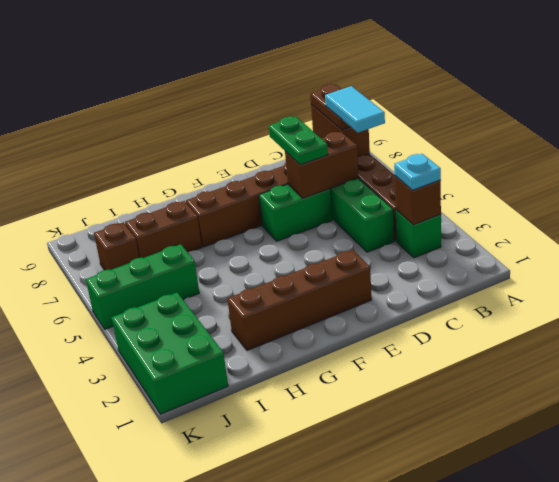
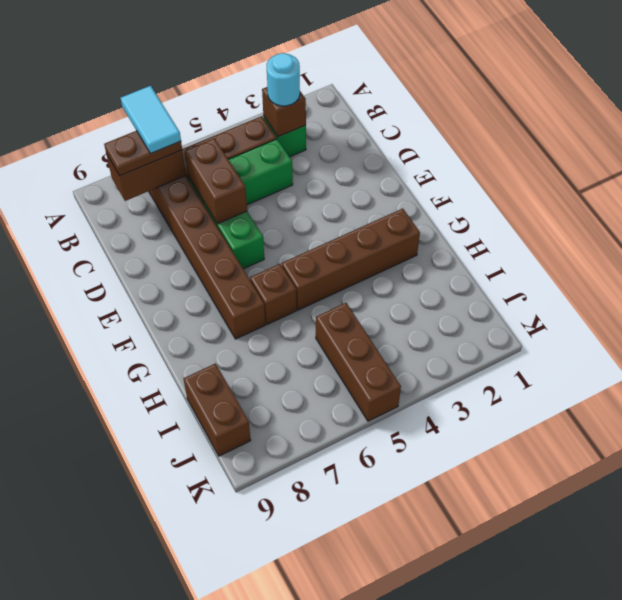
cyan 1x1 plate [394,154,441,190] -> cyan 1x1 round brick [267,53,300,106]
cyan 1x2 tile [325,86,385,133] -> cyan 1x2 tile turned to [121,86,181,153]
green 1x2 plate [269,116,328,165] -> none
brown 1x4 brick [227,250,372,350] -> brown 1x4 brick turned to [282,209,420,310]
brown 1x2 brick [125,201,202,258] -> brown 1x2 brick moved to [183,364,251,456]
green 1x3 brick [86,244,199,329] -> brown 1x3 brick [316,303,401,421]
green 2x3 brick [112,293,228,414] -> none
brown 1x1 brick [94,222,139,270] -> brown 1x1 brick moved to [250,264,297,324]

